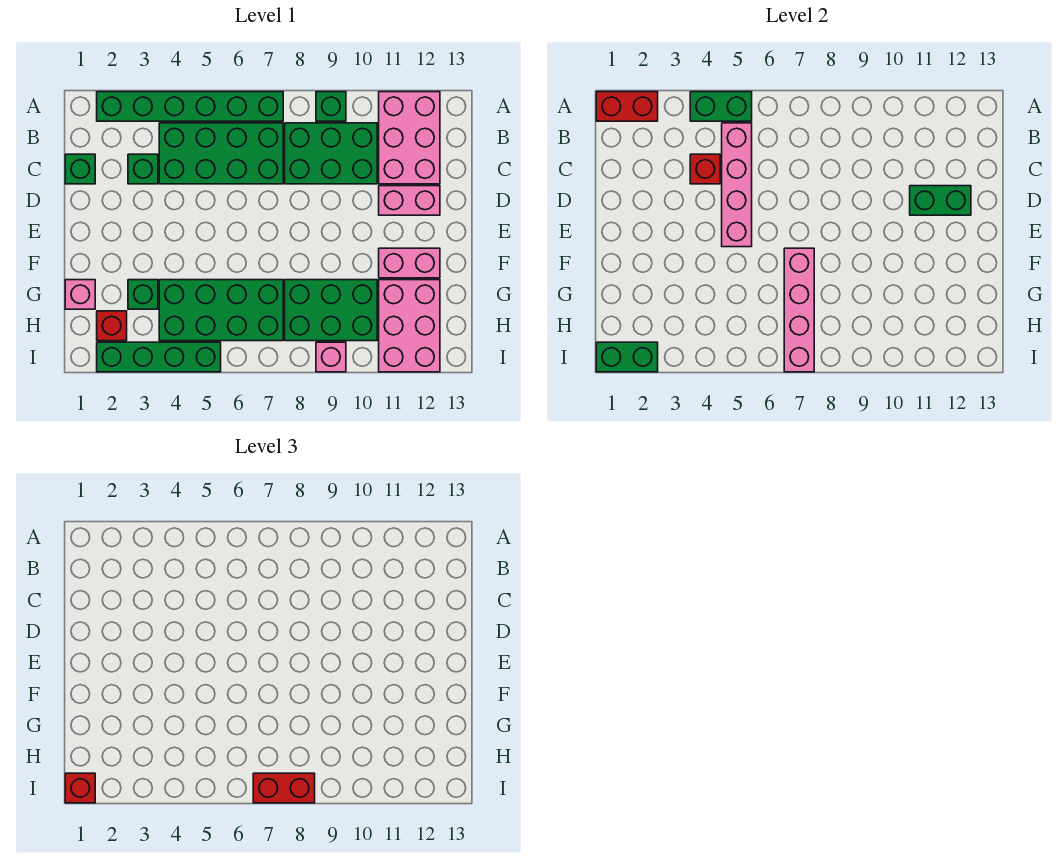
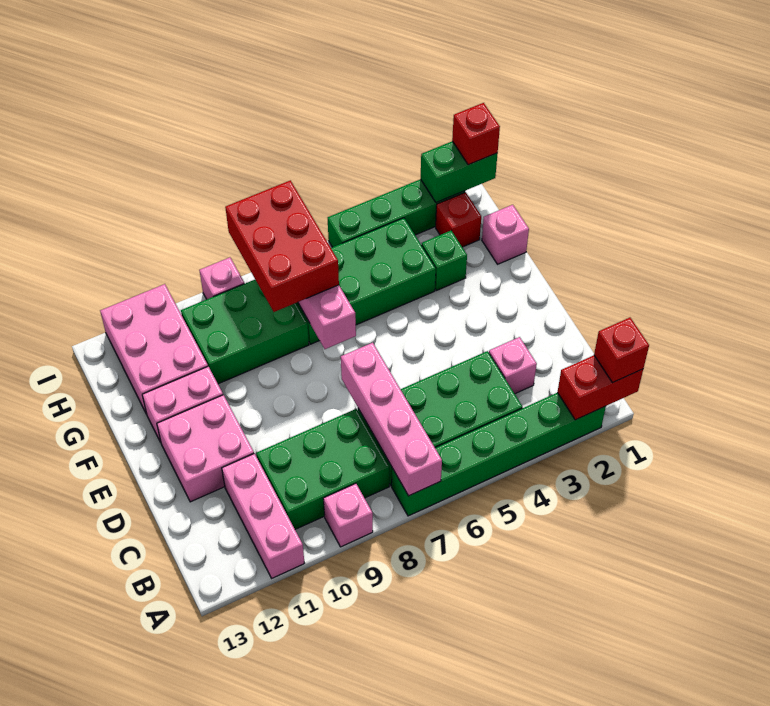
green 1x2 brick [690,92,752,121] -> none
green 1x1 brick [316,92,346,121] -> pink 1x1 brick [323,484,373,547]
pink 2x3 brick [379,92,440,184] -> pink 1x3 brick [222,454,304,578]
pink 1x4 brick [722,123,752,247] -> pink 1x4 brick moved to [341,343,442,496]
green 1x1 brick [65,154,95,184] -> none
green 1x1 brick [128,154,158,184] -> pink 1x1 brick [489,337,537,394]
red 1x1 brick [690,154,720,184] -> red 1x1 brick moved to [594,318,649,383]
pink 1x2 brick [379,186,440,215] -> pink 2x2 brick [157,395,254,502]
green 1x2 brick [910,186,971,215] -> none
red 1x2 brick [253,773,315,803] -> red 2x3 brick [225,180,339,312]

